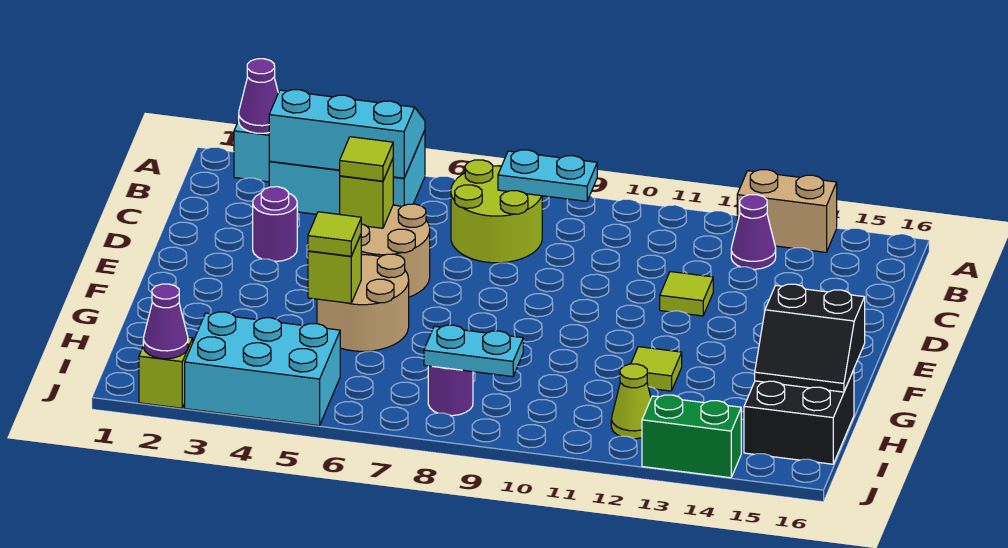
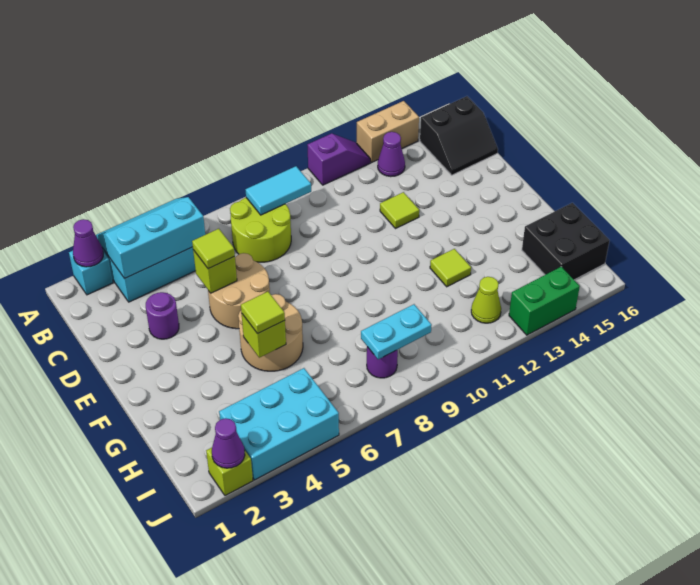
none -> purple 1x2 slope [307,133,370,185]
cyan 1x2 plate [498,150,597,201] -> cyan 1x2 tile [246,166,311,215]
black 2x2 slope [755,284,865,392] -> black 2x2 slope moved to [420,96,498,175]

